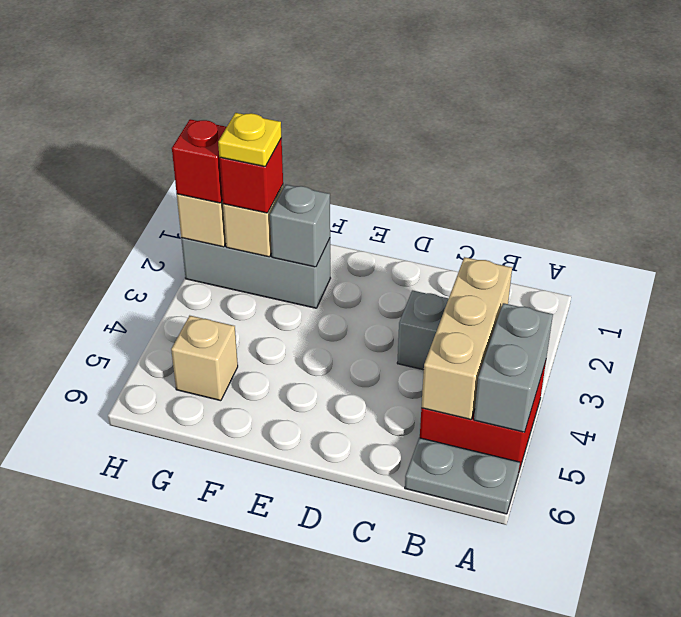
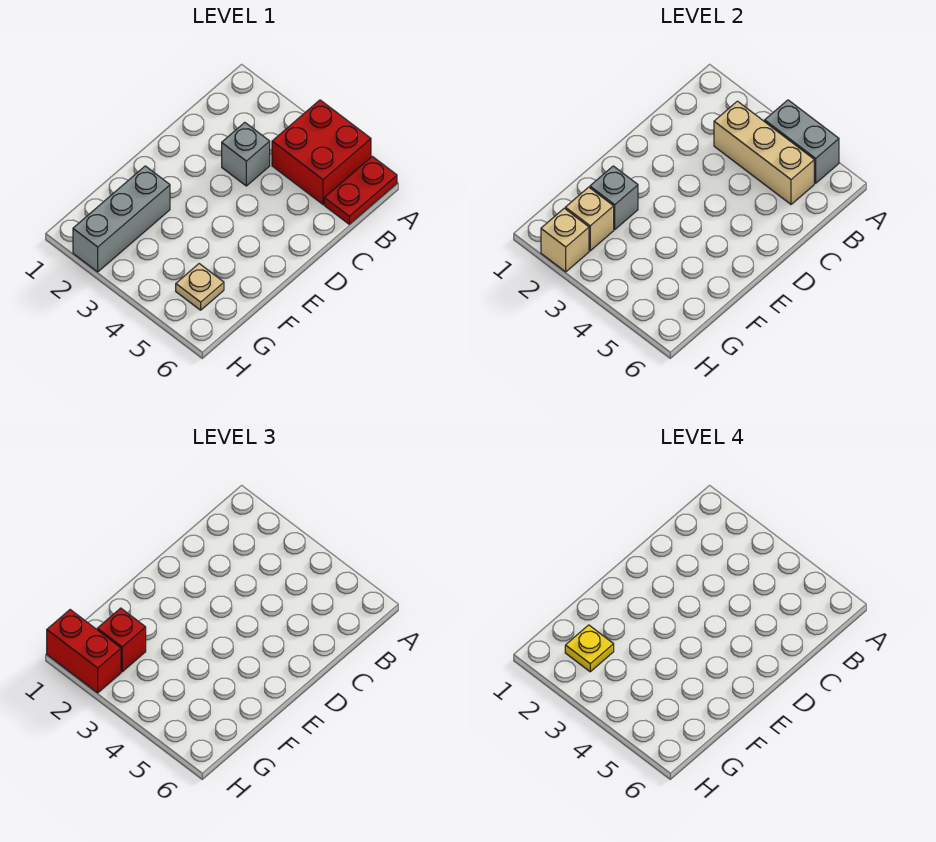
grey 1x2 plate [405,438,520,514] -> red 1x2 plate [324,156,397,224]
tan 1x1 brick [171,316,238,401] -> tan 1x1 plate [176,264,224,310]
red 1x1 brick [172,119,227,203] -> red 1x2 brick [47,610,121,693]

